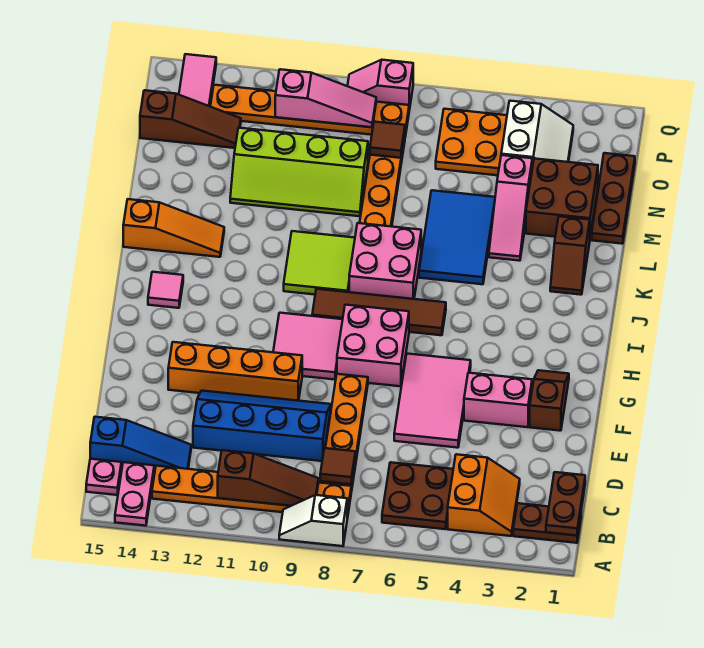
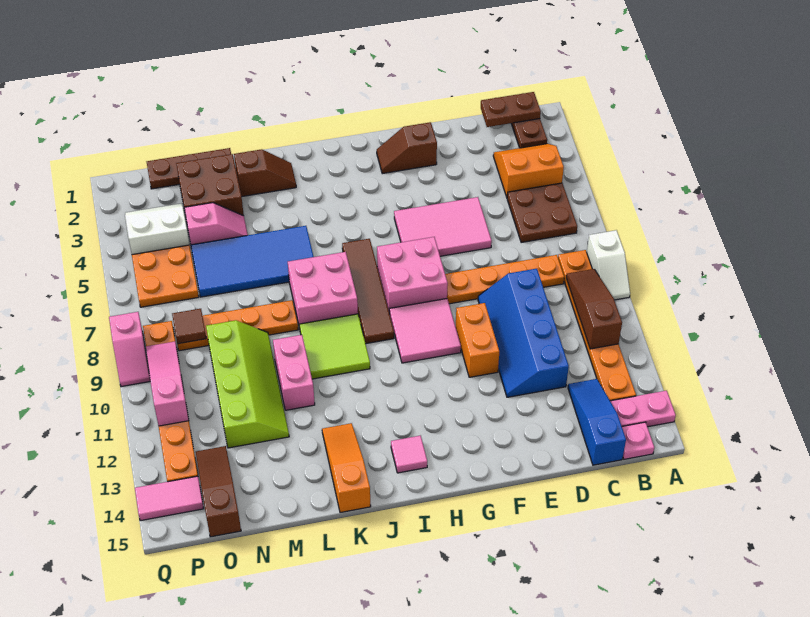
brown 1x1 tile [320,448,356,484] -> none
pink 1x2 brick [464,373,532,427] -> pink 1x2 brick moved to [273,335,315,410]
orange 1x4 brick [168,342,302,401] -> orange 1x2 brick [456,303,499,377]
blue 2x3 tile [419,190,495,284] -> blue 2x4 tile [191,226,314,297]
pink 1x3 slope [489,155,532,261] -> pink 1x2 slope [184,203,248,245]

